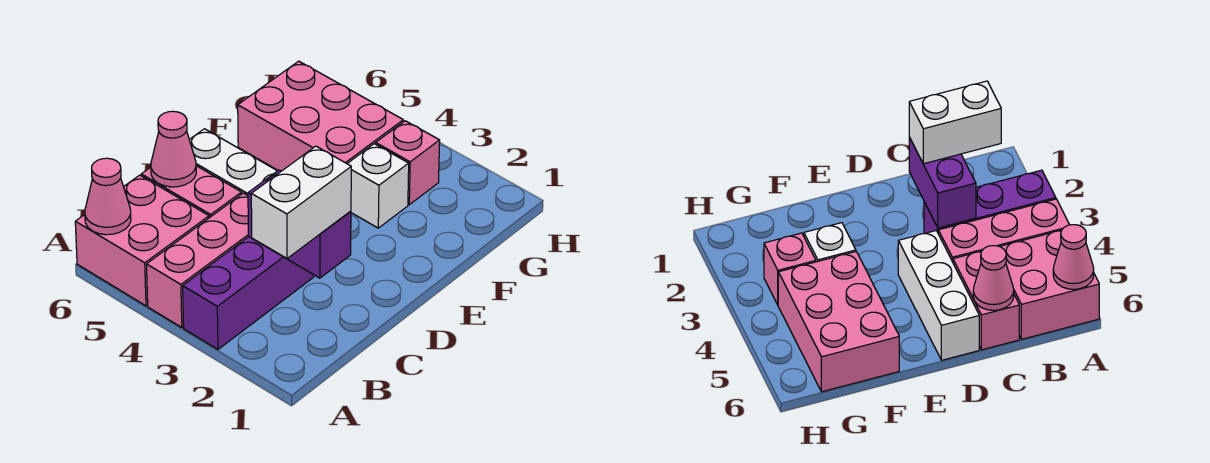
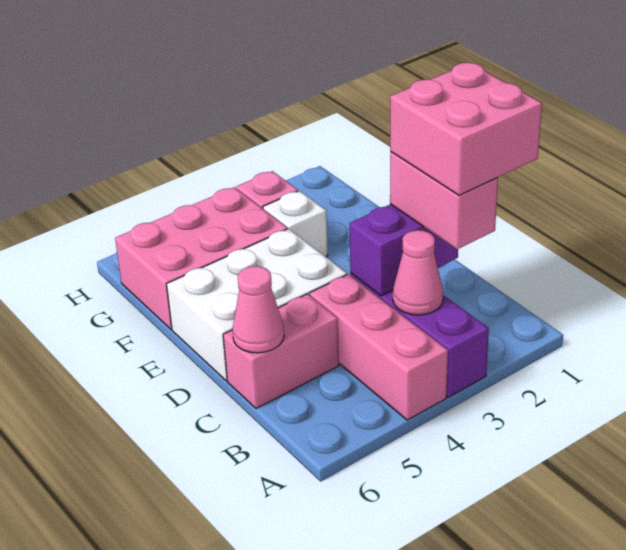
pink 2x2 brick [75,175,209,306] -> pink 2x2 brick moved to [390,63,542,195]
pink 1x1 cone [85,158,131,235] -> pink 1x1 cone moved to [393,230,443,315]
white 1x2 brick [251,146,351,259] -> pink 1x2 brick [390,152,498,249]
white 1x3 brick [189,129,277,195] -> white 2x3 brick [167,229,347,381]

